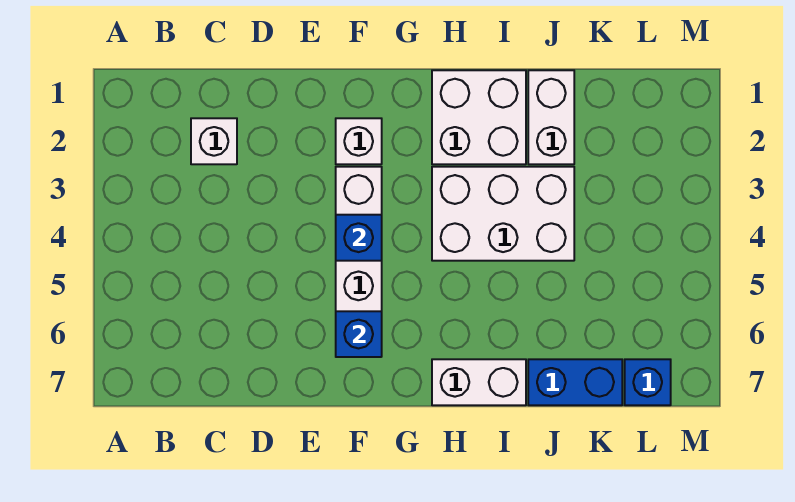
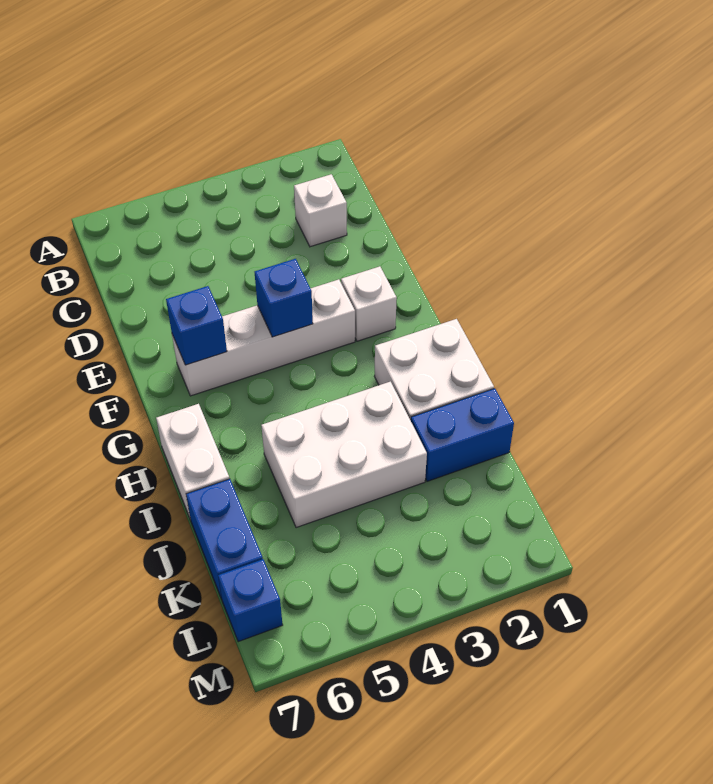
white 2x3 brick [432,167,574,261] -> white 2x3 brick turned to [261,382,427,528]
white 1x2 brick [528,70,574,164] -> blue 1x2 brick [411,388,514,481]

